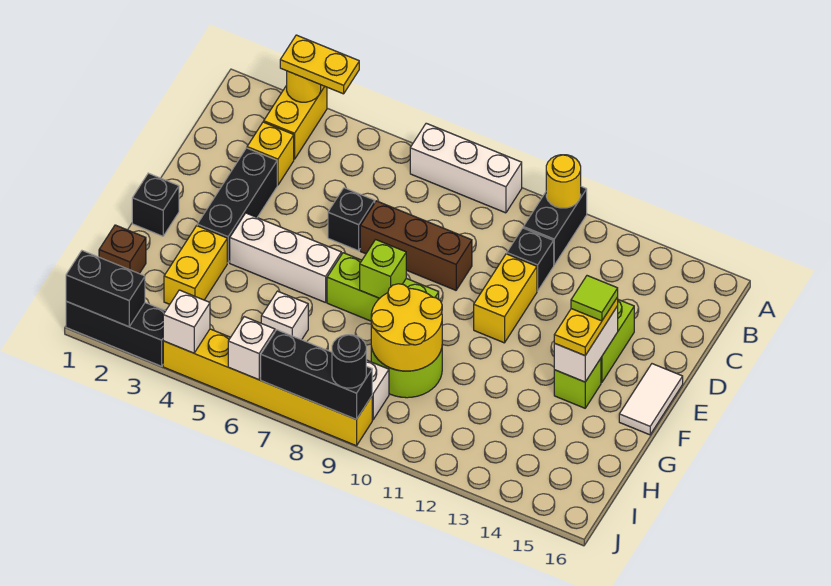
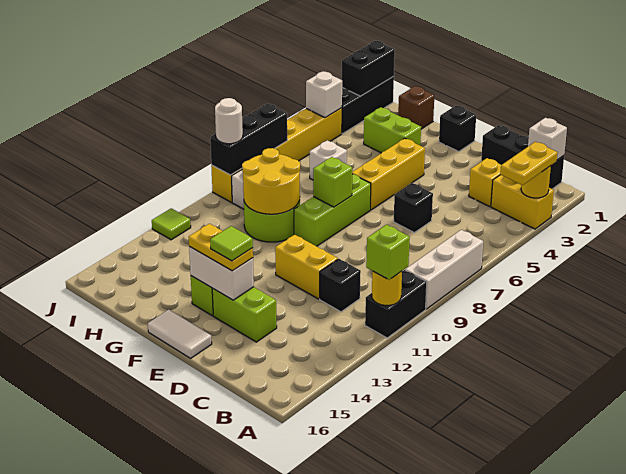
black 1x2 brick [523,187,587,265] -> black 1x2 brick turned to [365,270,427,338]
none -> lime 1x1 brick [366,225,410,280]
black 1x3 brick [197,148,277,263] -> black 1x3 brick moved to [481,125,564,189]
brown 1x3 brick [360,201,472,290] -> none
white 1x3 brick [230,213,341,303] -> yellow 1x3 brick [352,138,425,210]
yellow 1x2 brick [164,226,227,304] -> lime 1x2 brick [364,107,421,153]
white 1x1 brick [228,317,275,380] -> white 1x1 brick moved to [528,118,567,160]
black 1x1 round brick [332,335,366,388] -> white 1x1 round brick [215,98,243,144]
none -> lime 1x1 tile [152,208,191,240]

